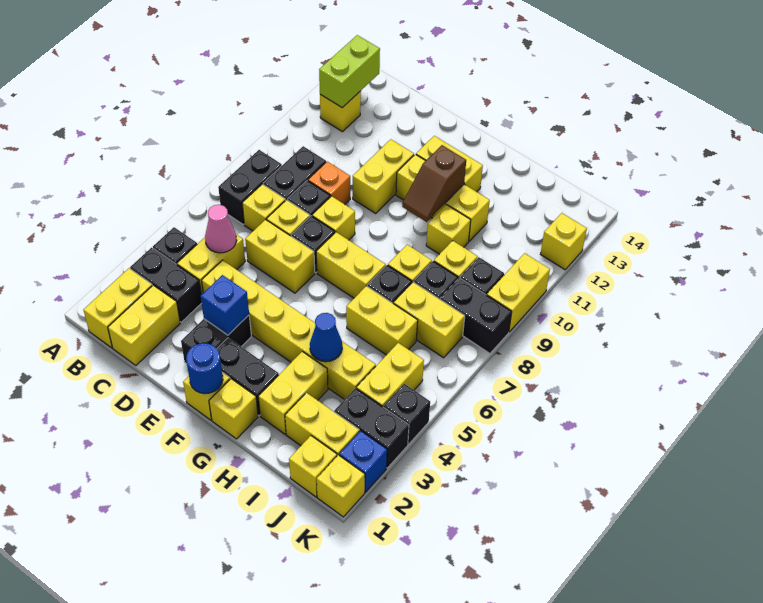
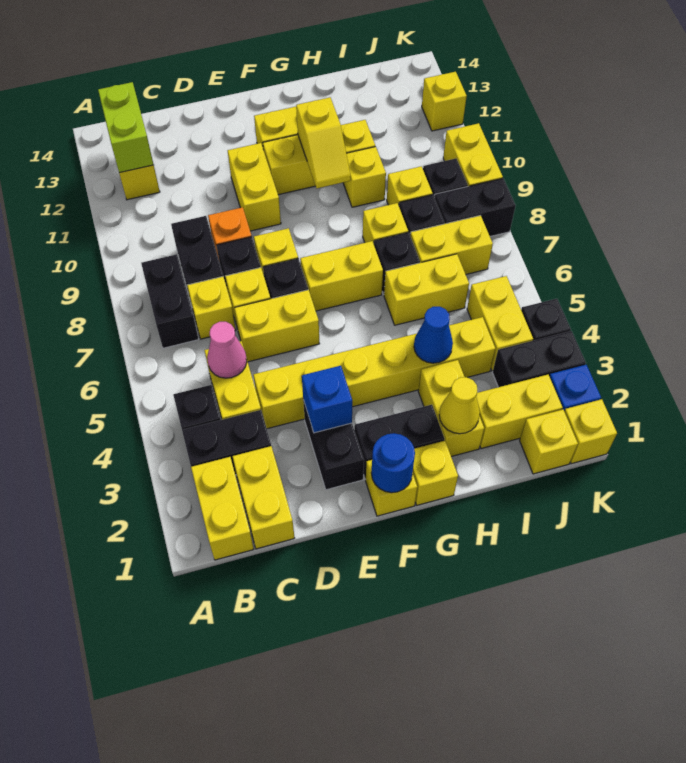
brown 1x2 slope [402,145,466,222] -> yellow 1x2 slope [296,97,351,188]
none -> yellow 1x1 cone [439,377,480,434]

